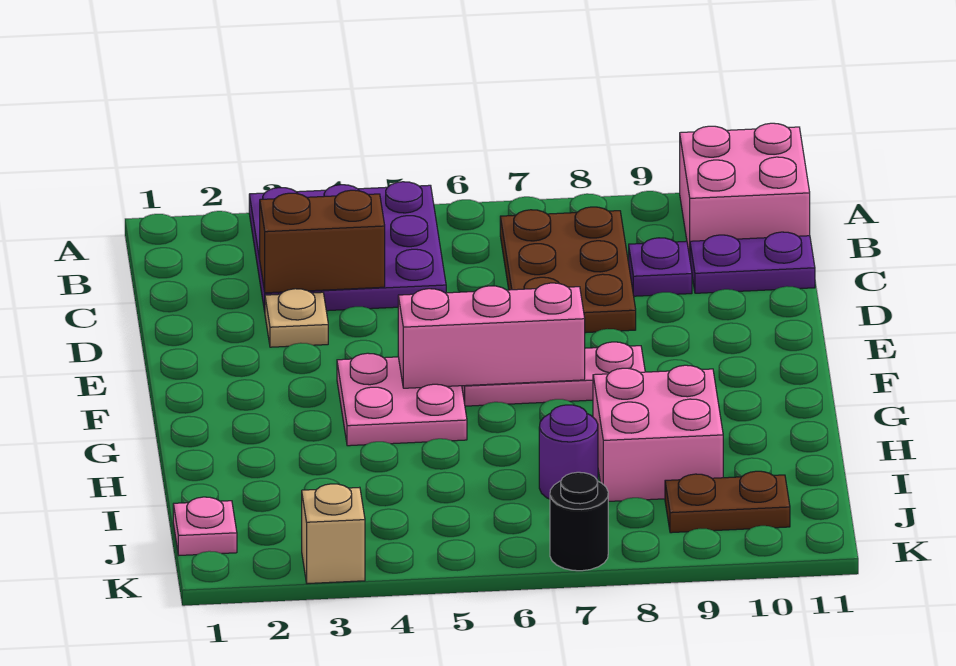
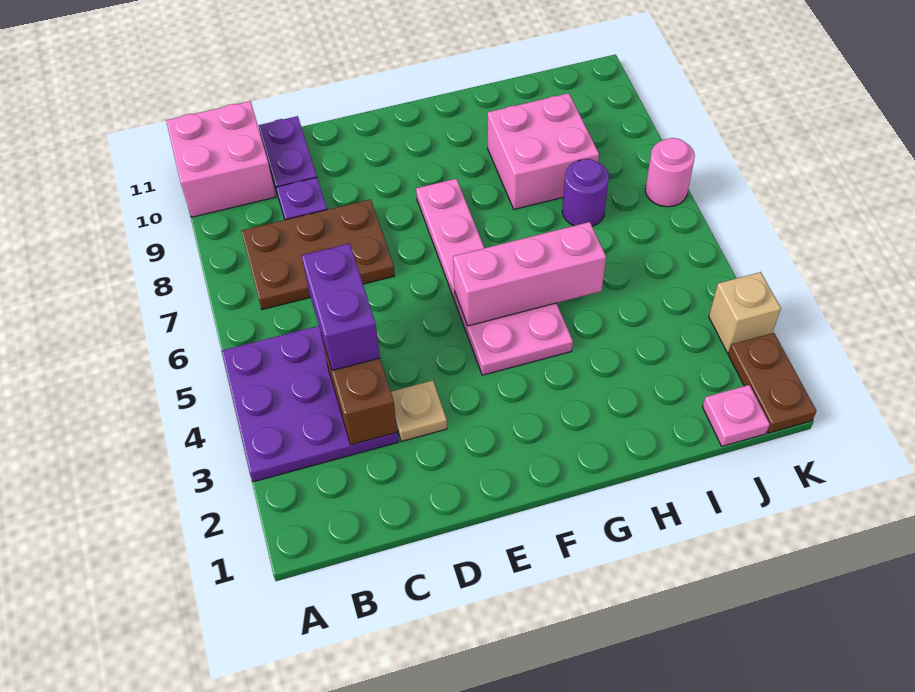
none -> purple 1x2 brick [302,243,380,371]
pink 1x3 brick [398,283,585,388] -> pink 1x3 brick turned to [453,222,606,326]
brown 1x2 plate [665,471,790,533] -> brown 1x2 plate moved to [728,333,816,433]
black 1x1 round brick [550,472,608,571] -> pink 1x1 round brick [645,138,695,207]

